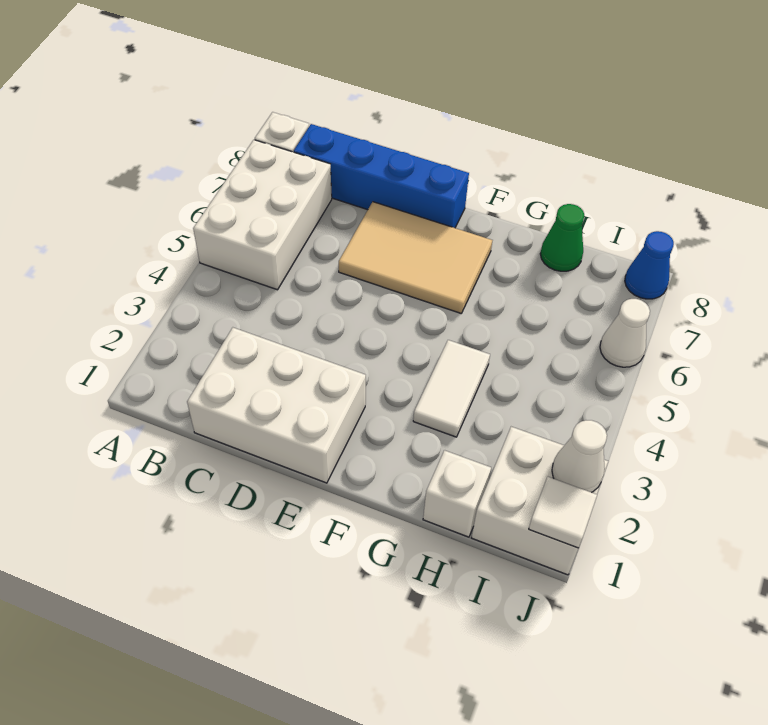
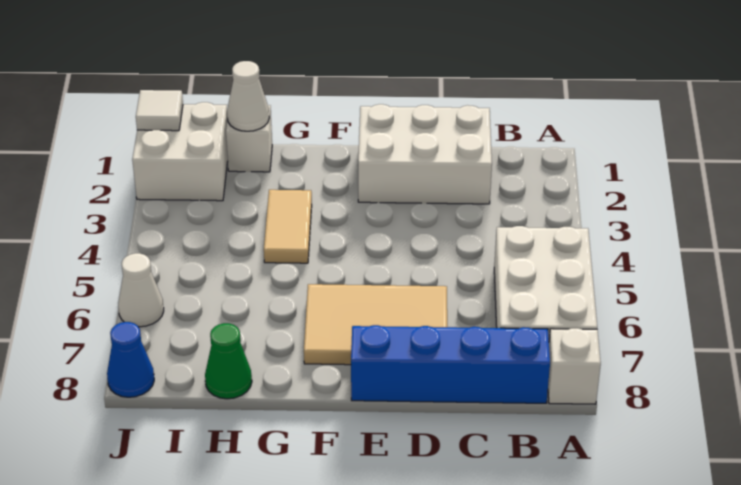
white 1x2 tile [413,340,490,437] -> tan 1x2 tile [264,190,312,263]
white 1x1 cone [552,420,607,492] -> white 1x1 cone moved to [227,61,269,131]

